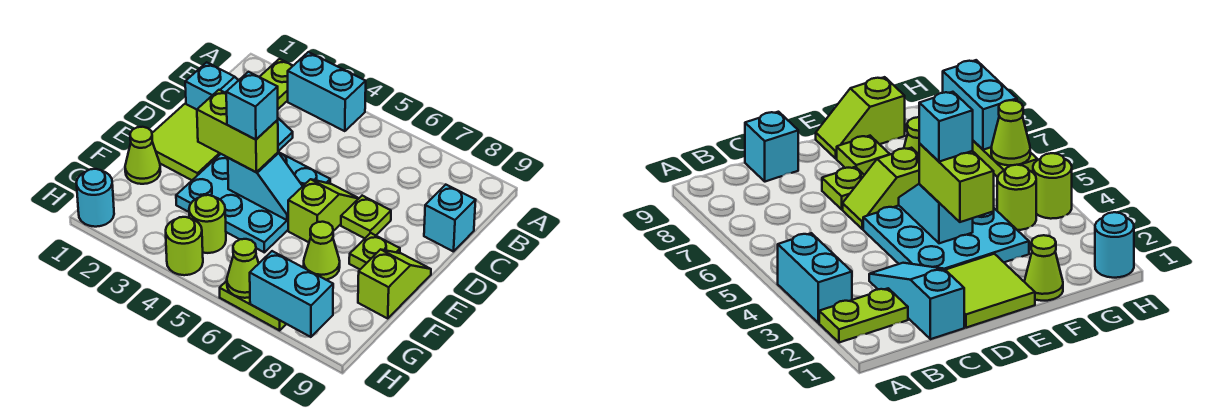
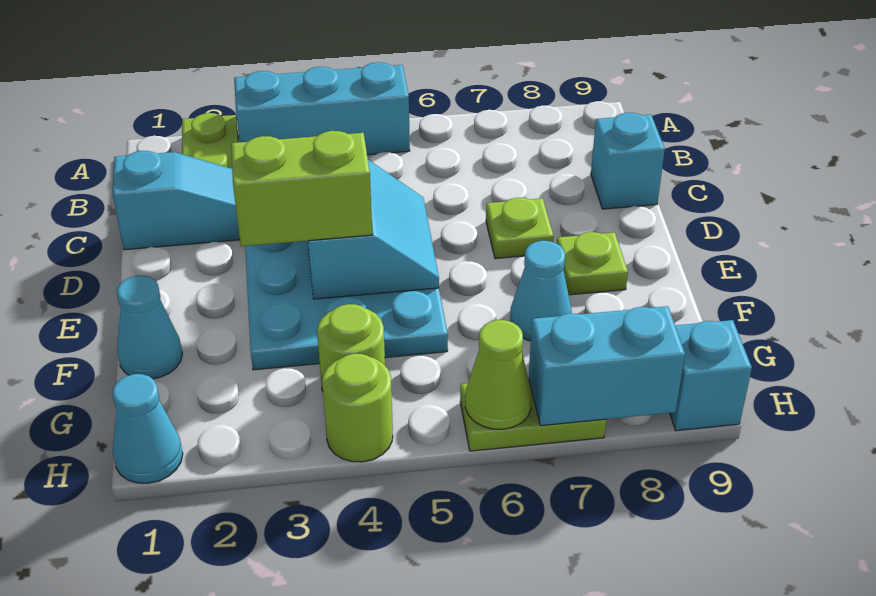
cyan 1x2 brick [288,52,366,131] -> cyan 1x3 brick [234,62,410,155]
lime 2x2 tile [152,104,220,180] -> none
lime 1x2 slope [288,179,359,242] -> none
cyan 1x2 slope [228,153,303,220] -> cyan 2x2 slope [308,160,439,299]
cyan 1x1 brick [226,72,278,140] -> cyan 1x1 brick moved to [670,320,752,431]
lime 1x2 slope [358,249,431,318] -> none
lime 1x1 cone [125,127,161,184] -> cyan 1x1 cone [117,276,182,379]
lime 1x1 cone [303,222,340,280] -> cyan 1x1 cone [510,241,572,341]
cyan 1x1 round brick [76,169,114,227] -> cyan 1x1 cone [112,374,183,483]

